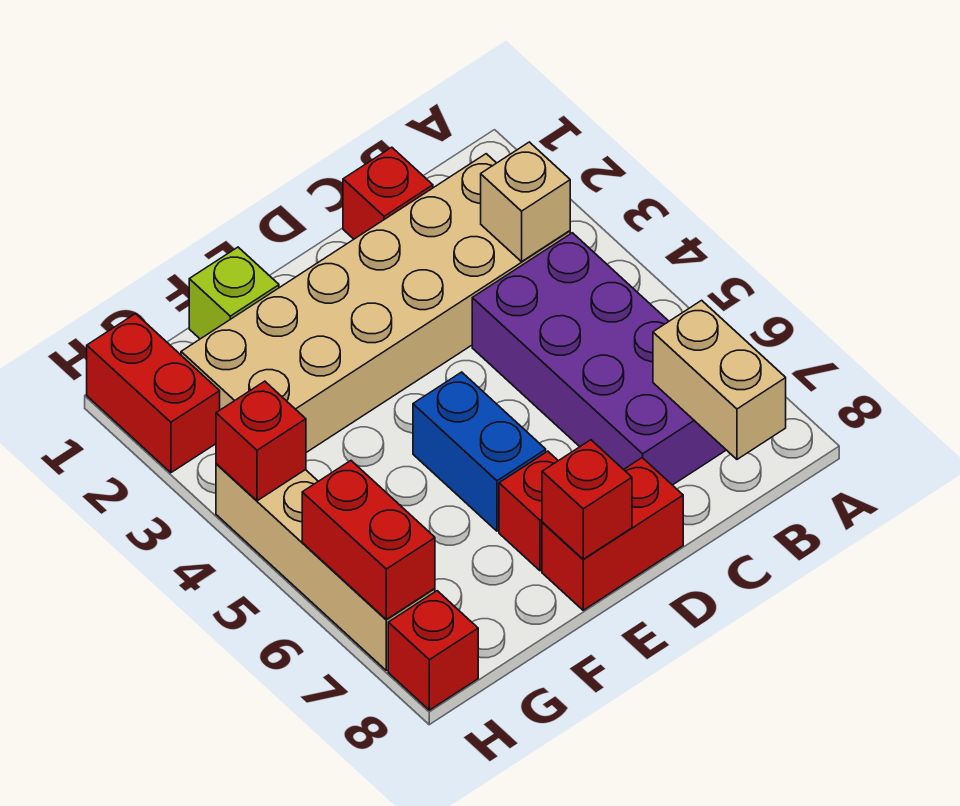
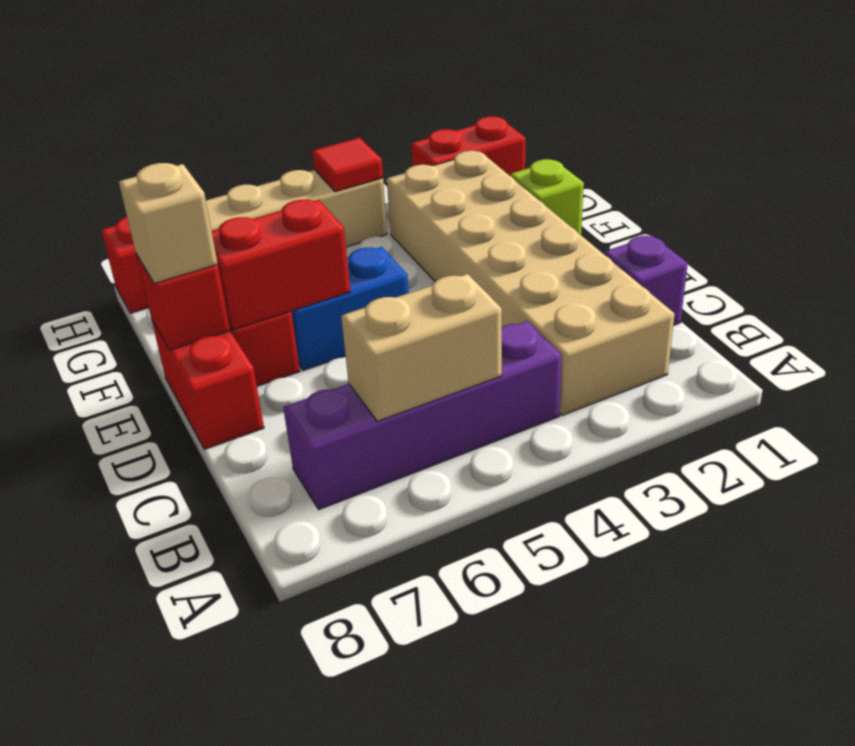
tan 1x1 brick [481,142,570,262] -> tan 1x1 brick moved to [119,163,218,284]
purple 2x4 brick [472,233,726,485] -> purple 1x4 brick [283,321,562,510]
tan 1x2 brick [653,300,786,459] -> tan 1x2 brick moved to [341,274,502,421]
red 1x1 brick [343,147,433,239] -> purple 1x1 brick [604,236,688,325]
red 1x1 brick [216,381,306,501] -> red 1x1 tile [312,138,383,192]
red 1x2 brick [302,461,435,619] -> red 1x2 brick moved to [212,200,350,330]

